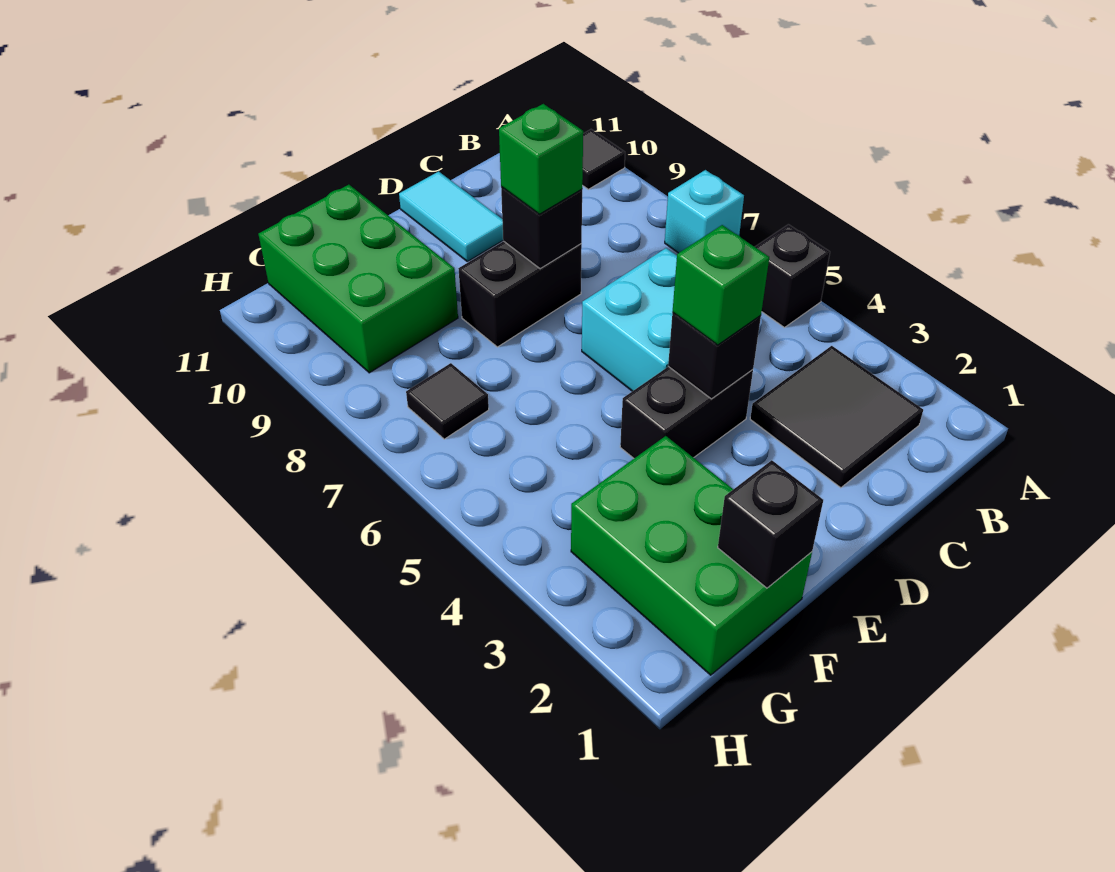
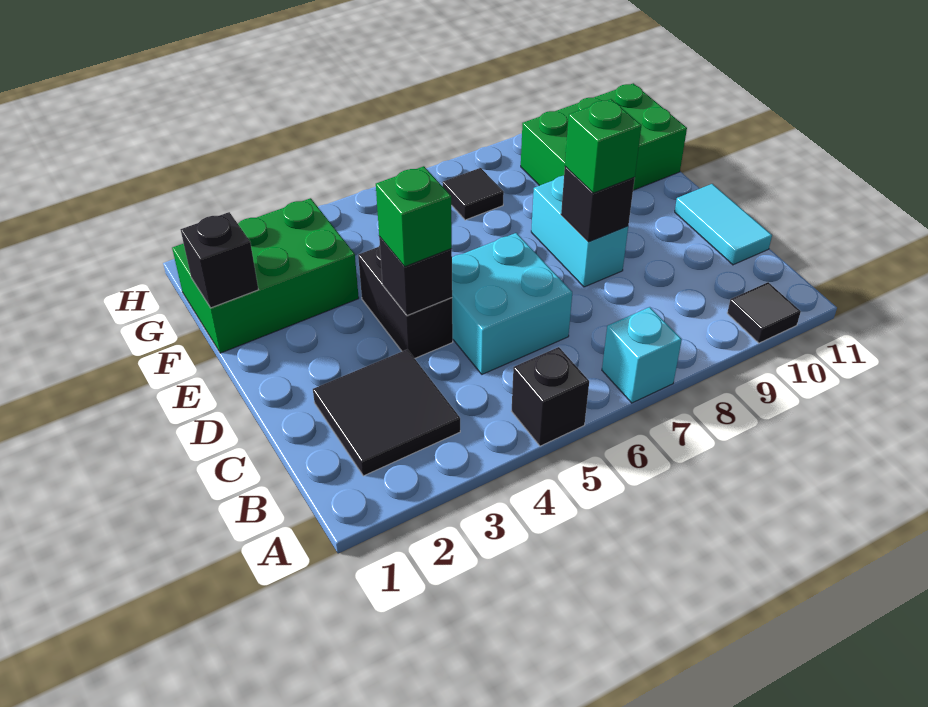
black 1x2 brick [458,241,582,347] -> cyan 1x2 brick [531,176,628,287]
cyan 1x2 tile [399,171,503,262] -> cyan 1x2 tile turned to [675,184,772,265]

